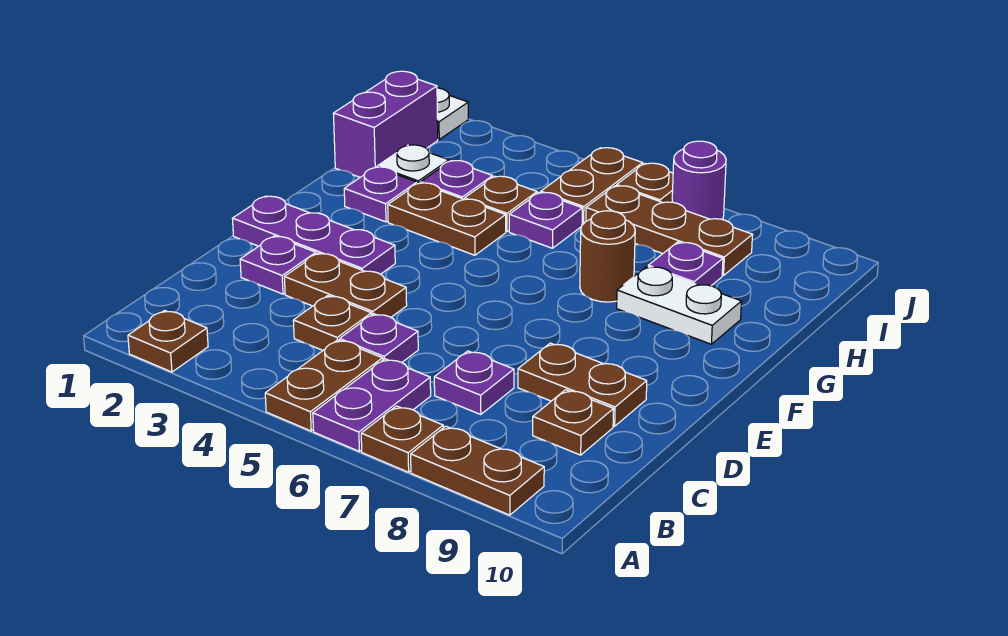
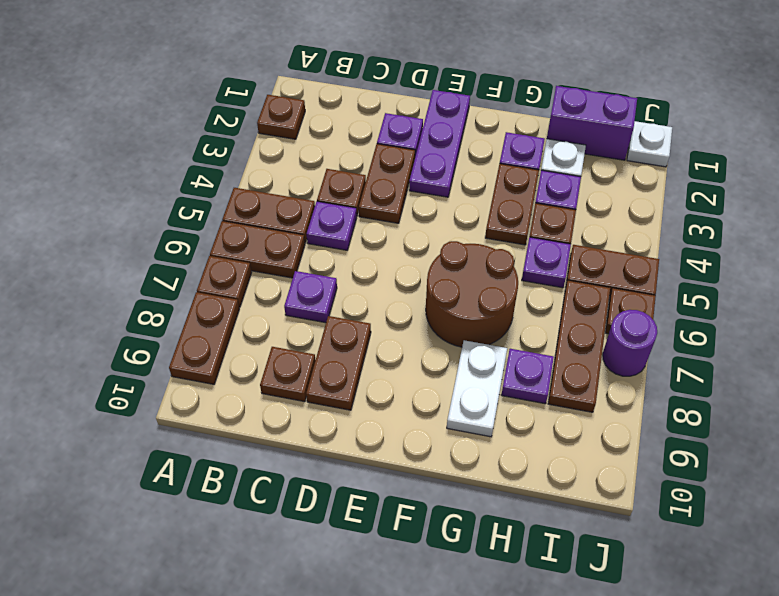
purple 1x2 plate [313,359,431,451] -> brown 1x2 plate [210,221,305,278]
brown 1x1 round brick [580,211,635,302] -> brown 2x2 round brick [426,241,518,347]

